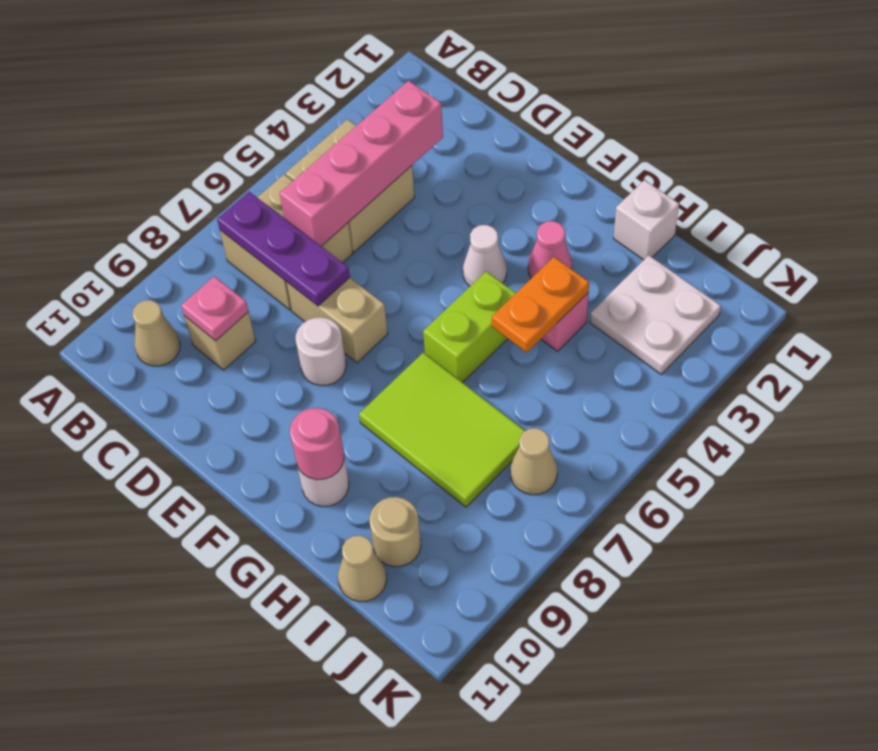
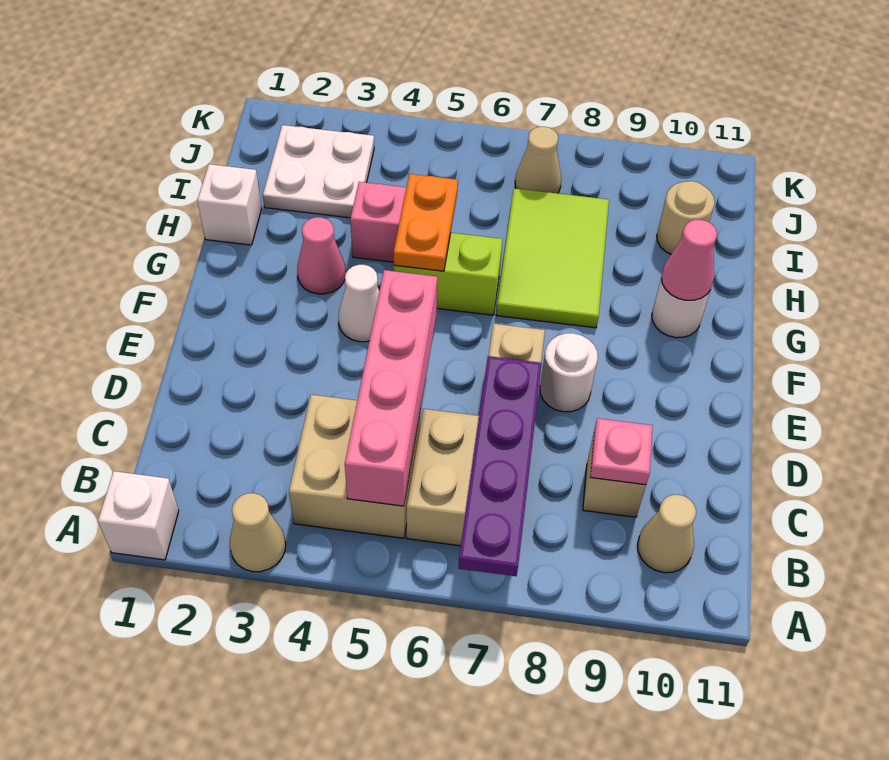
none -> white 1x1 brick [98,471,179,560]
purple 1x3 plate [217,192,350,306] -> purple 1x4 plate [458,356,542,576]
pink 1x4 brick [280,81,443,246] -> pink 1x4 brick turned to [345,270,437,506]
pink 1x1 round brick [290,408,344,480] -> pink 1x1 cone [661,220,717,300]
orange 1x2 plate [492,257,589,352] -> orange 1x2 plate turned to [394,174,458,271]
tan 1x1 cone [338,536,387,602] -> tan 1x1 cone moved to [229,493,286,572]

